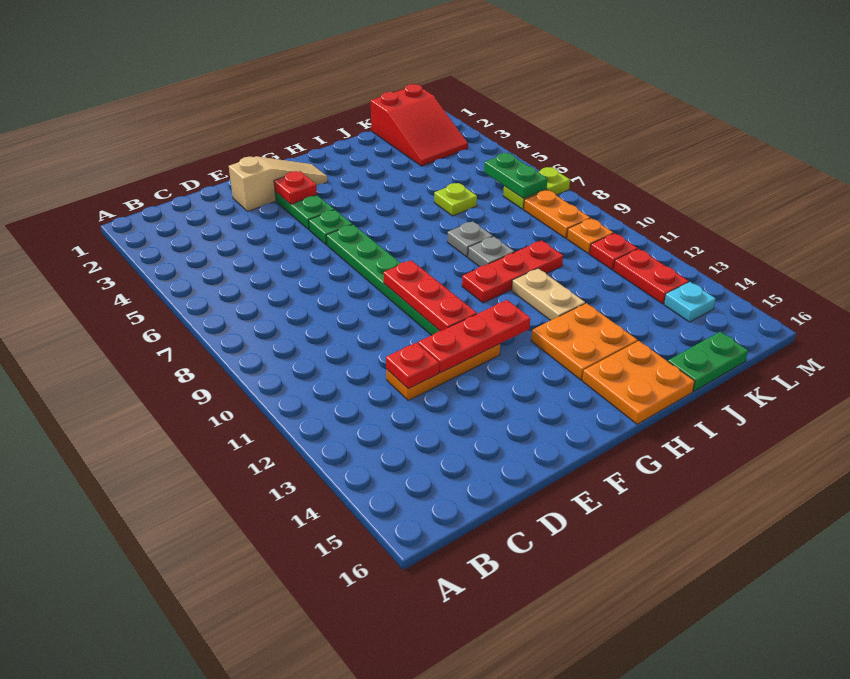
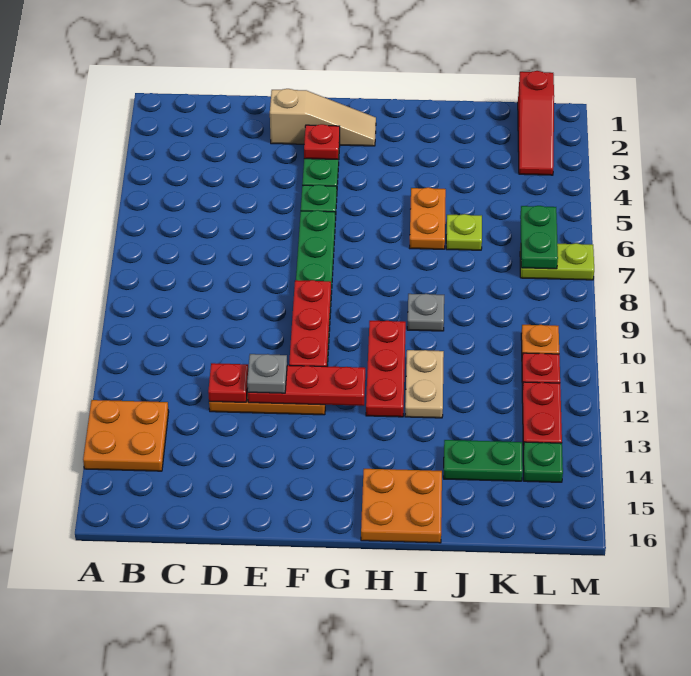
red 1x3 plate [462,240,563,303] -> red 1x3 plate turned to [366,321,406,417]
orange 2x2 plate [531,303,637,380] -> orange 2x2 plate moved to [83,400,169,471]
grey 1x1 plate [447,221,493,257] -> grey 1x1 plate moved to [247,354,287,393]
green 1x2 plate [668,332,748,391] -> green 1x2 plate moved to [444,440,523,481]
red 2x3 slope [371,84,468,166] -> red 1x3 slope [518,71,554,175]
orange 1x2 plate [524,190,590,238] -> orange 1x2 plate moved to [410,187,446,249]
cyan 1x1 plate [664,282,716,322] -> green 1x1 plate [523,442,563,482]

